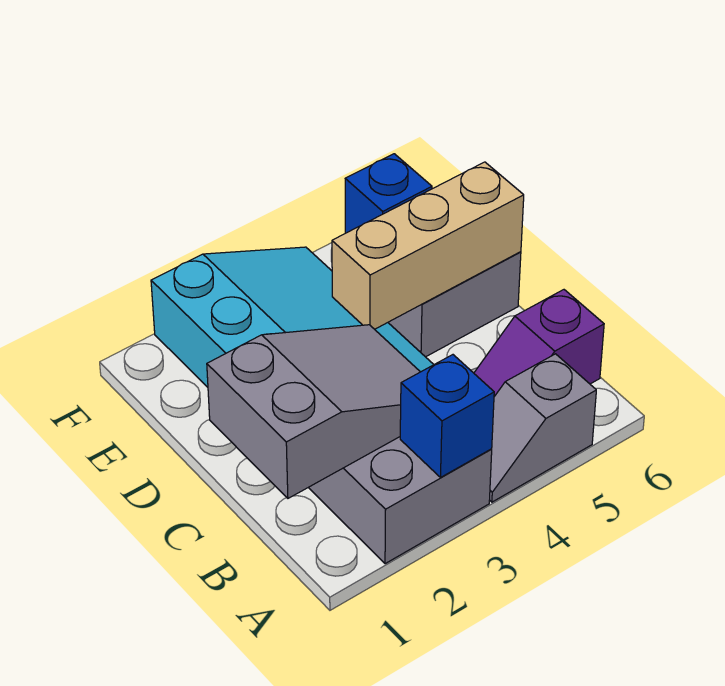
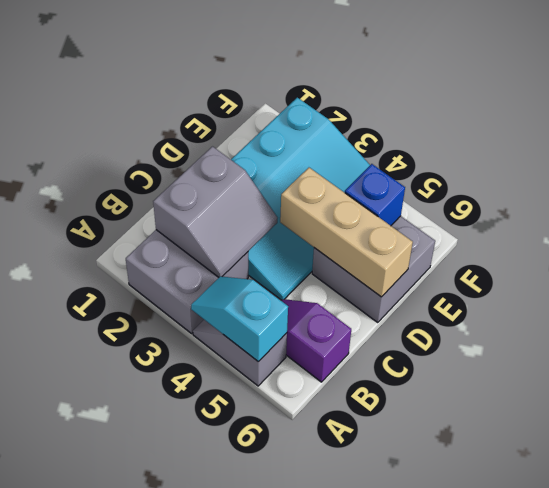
blue 1x1 brick [400,355,494,478] -> none
none -> cyan 1x2 slope [191,276,288,362]
grey 2x3 slope [207,325,420,498] -> grey 2x2 slope [153,147,277,277]

